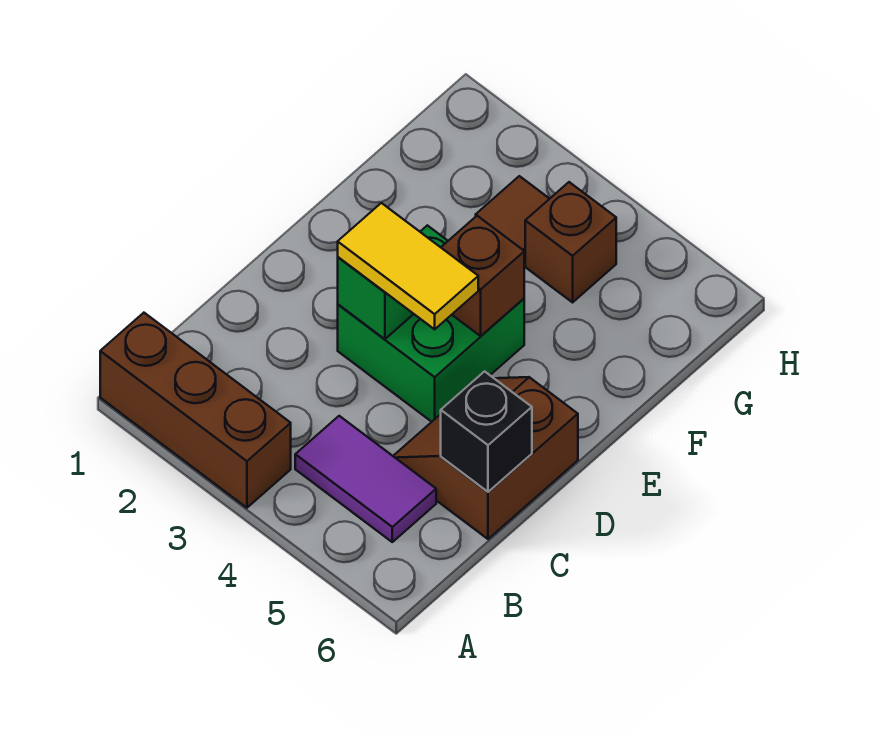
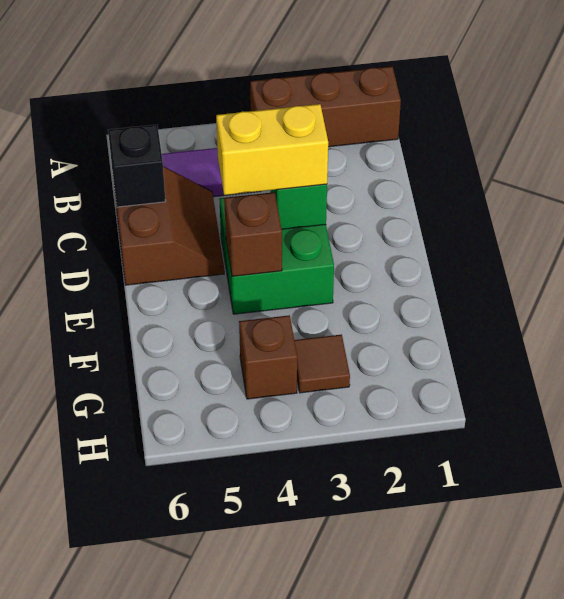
yellow 1x2 tile [338,203,478,329] -> yellow 1x2 brick [216,104,328,195]

